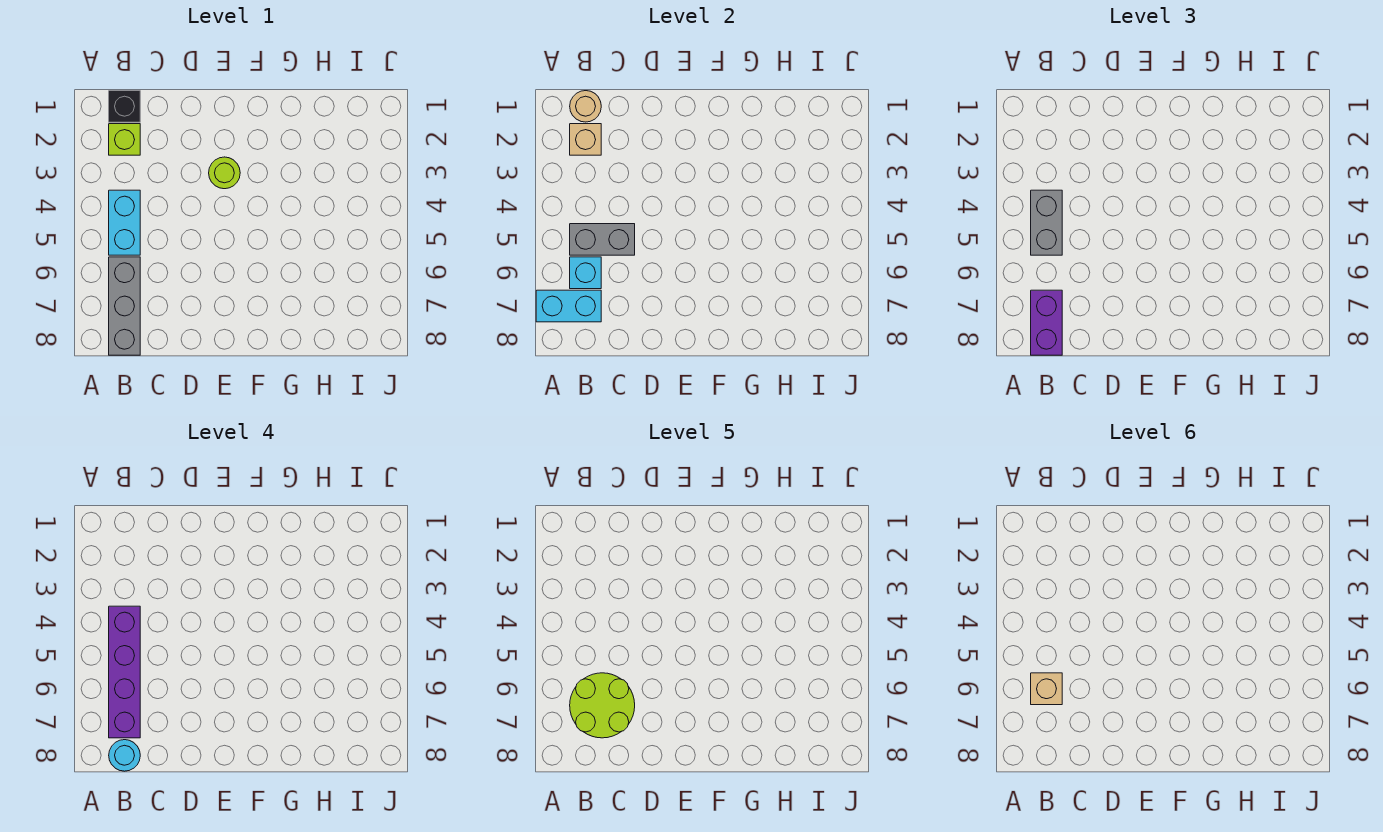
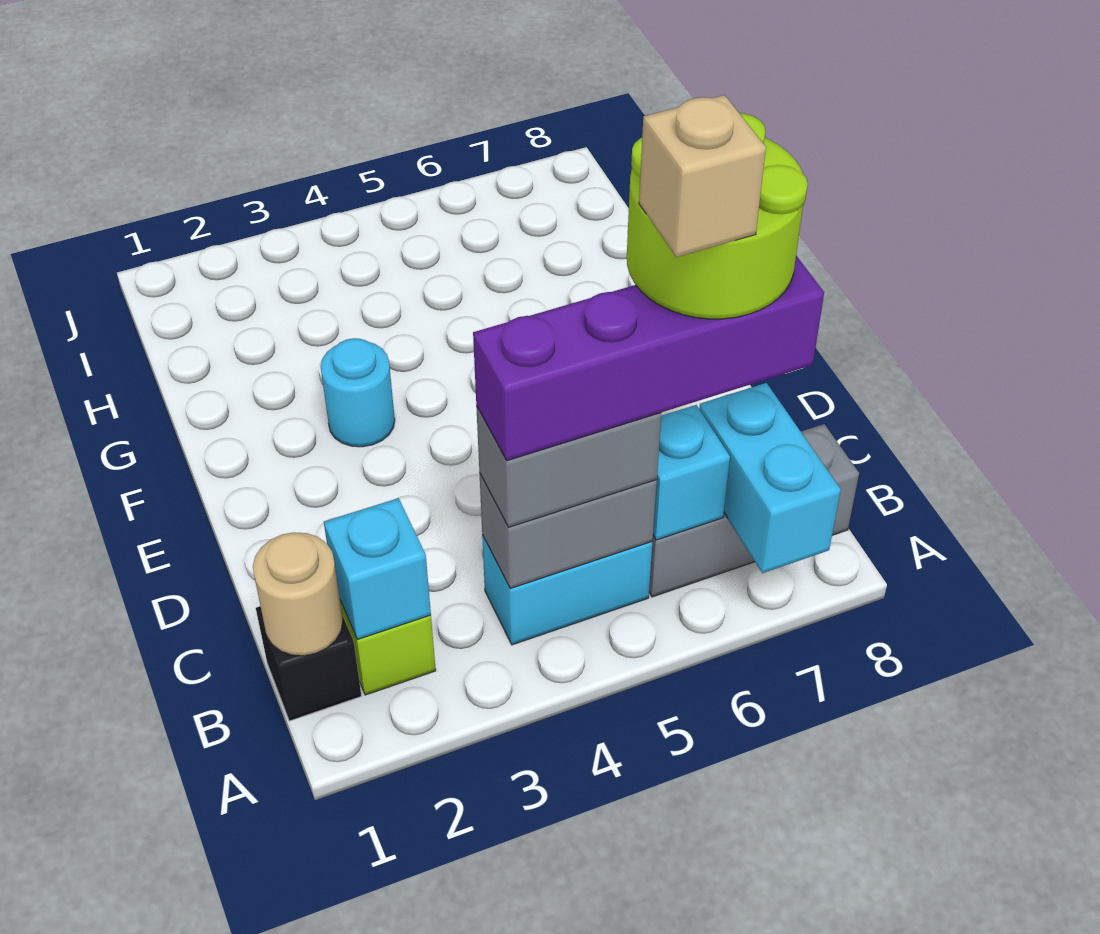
tan 1x1 brick [570,124,601,155] -> cyan 1x1 brick [324,498,431,639]
grey 1x2 brick [570,224,635,255] -> grey 1x2 brick turned to [479,473,657,589]
purple 1x2 brick [1031,290,1062,355] -> none
cyan 1x1 round brick [109,740,140,771] -> cyan 1x1 round brick moved to [321,338,395,447]
lime 1x1 round brick [209,157,240,189] -> none

